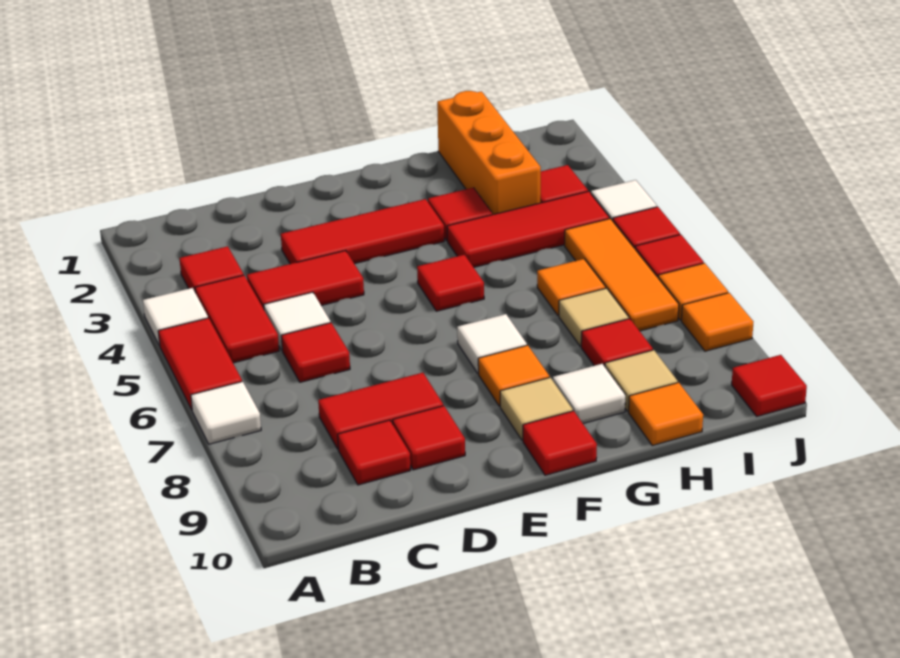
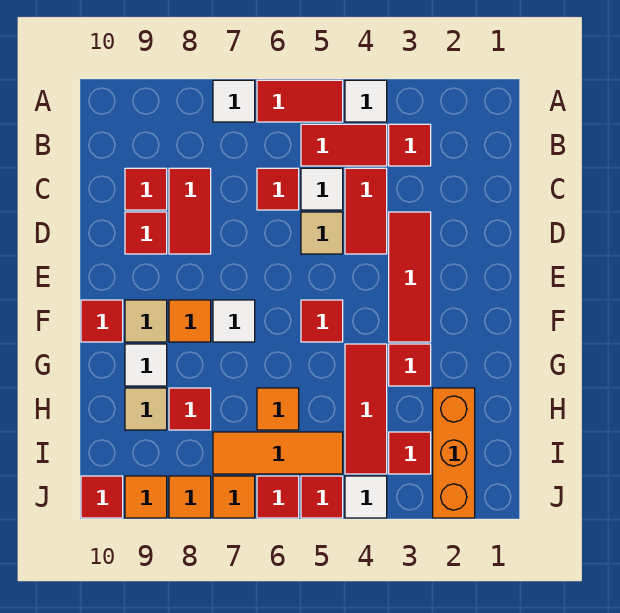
orange 1x3 brick [437,91,541,215] -> orange 1x3 brick turned to [433,388,475,518]
tan 1x1 tile [559,288,629,347] -> tan 1x1 tile moved to [301,212,343,254]
orange 1x1 tile [629,382,703,445] -> orange 1x1 tile moved to [125,476,167,518]

